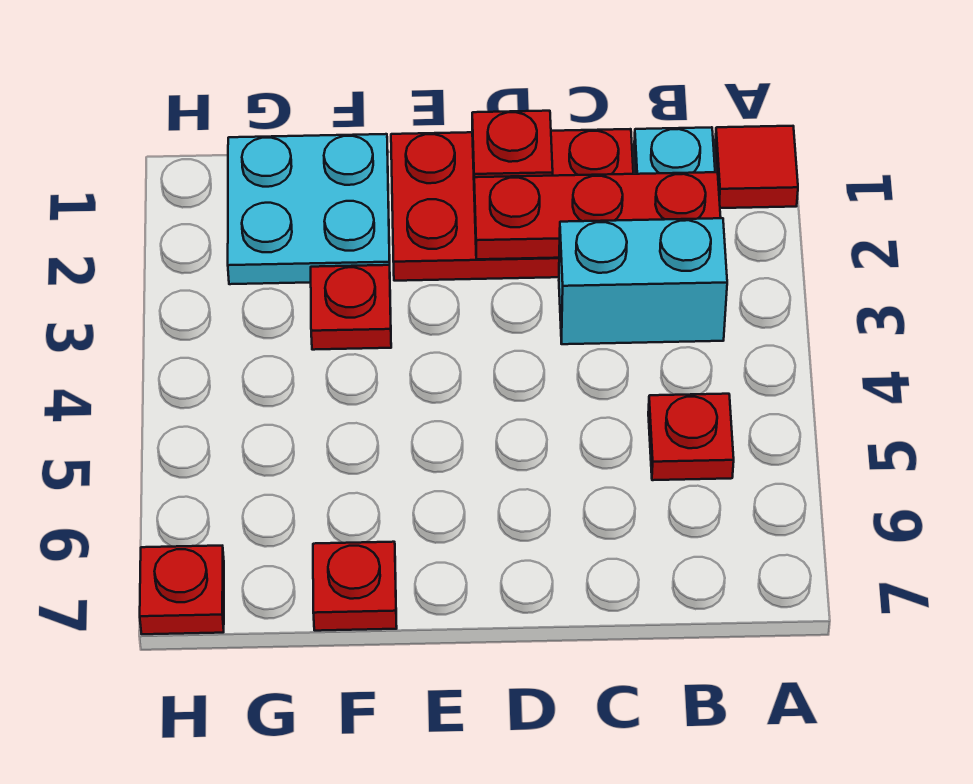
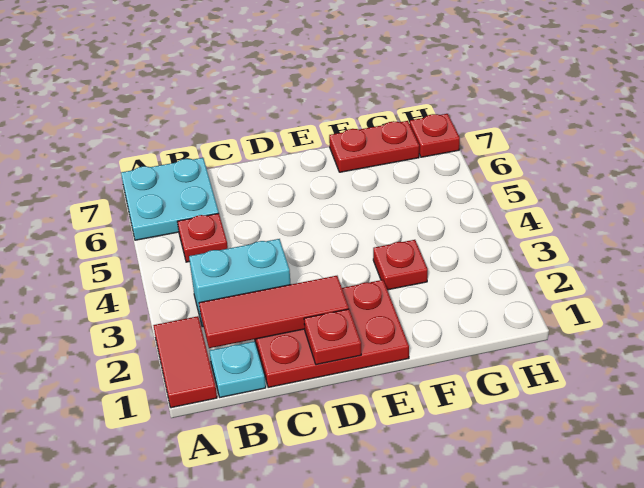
red 1x1 tile [715,126,798,208] -> red 1x2 tile [153,316,217,408]
red 1x3 plate [474,172,721,259] -> red 1x3 tile [199,276,349,348]
cyan 2x2 plate [228,134,390,284] -> cyan 2x2 plate moved to [121,158,219,240]
red 1x1 plate [313,542,397,631] -> red 1x2 plate [329,121,419,172]

